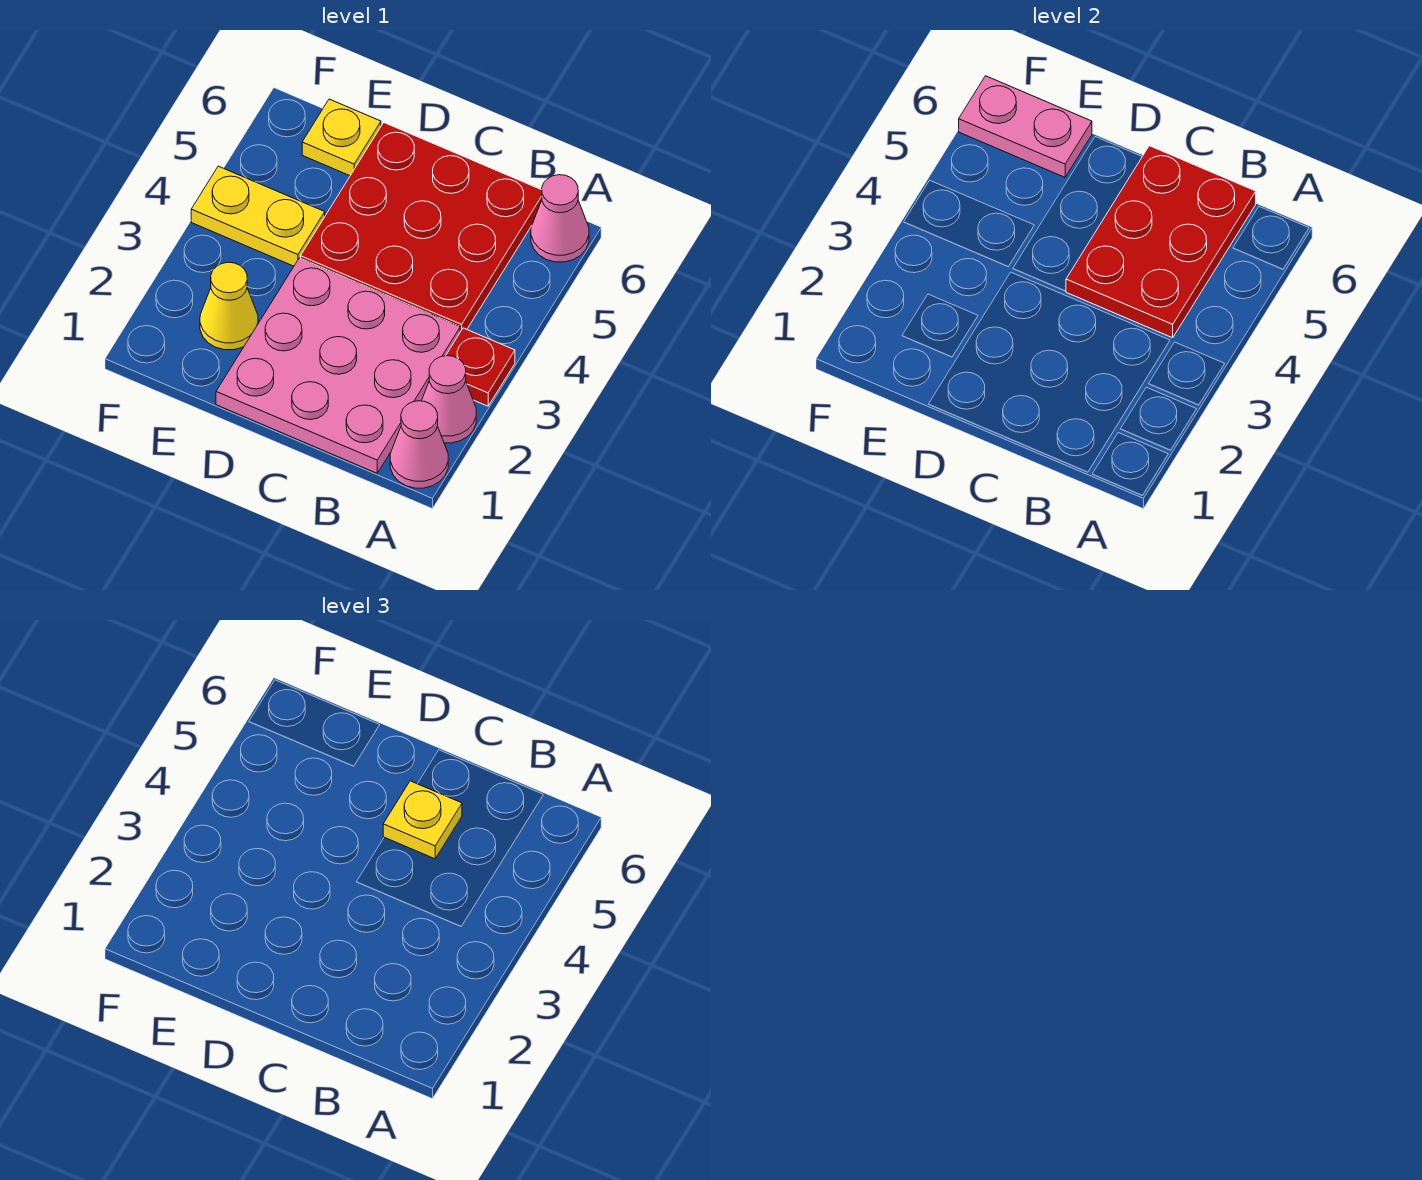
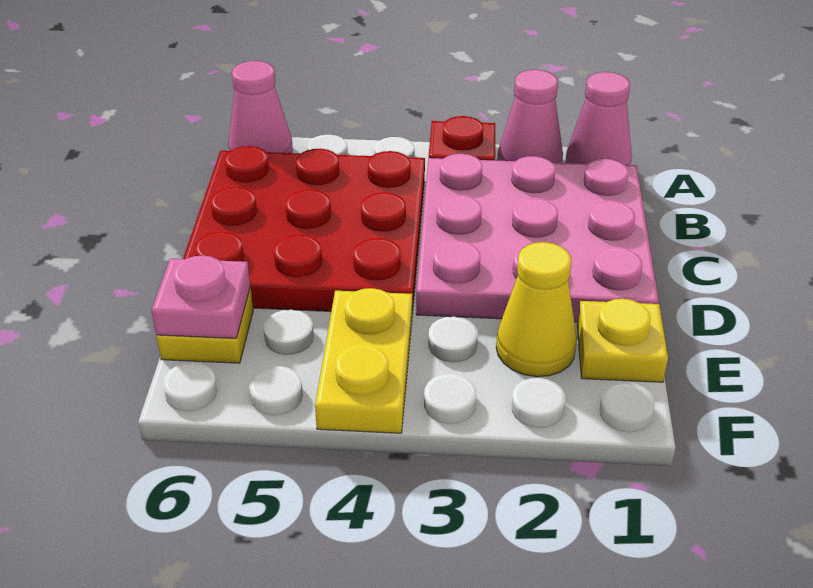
red 2x3 plate [1066,146,1256,338] -> none
yellow 1x1 plate [383,781,462,859] -> yellow 1x1 plate moved to [577,299,668,382]
pink 1x2 plate [959,76,1092,177] -> pink 1x1 plate [151,255,250,338]

